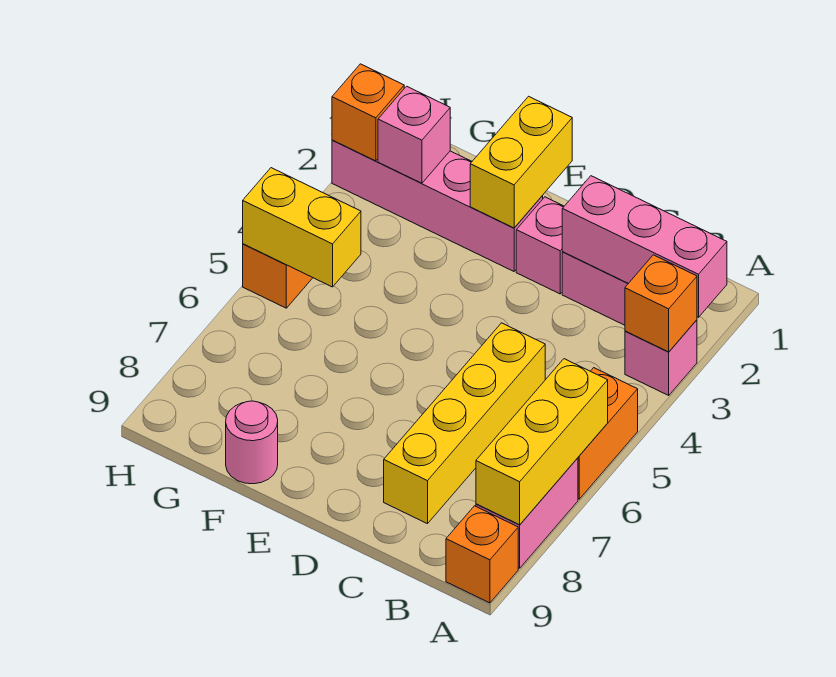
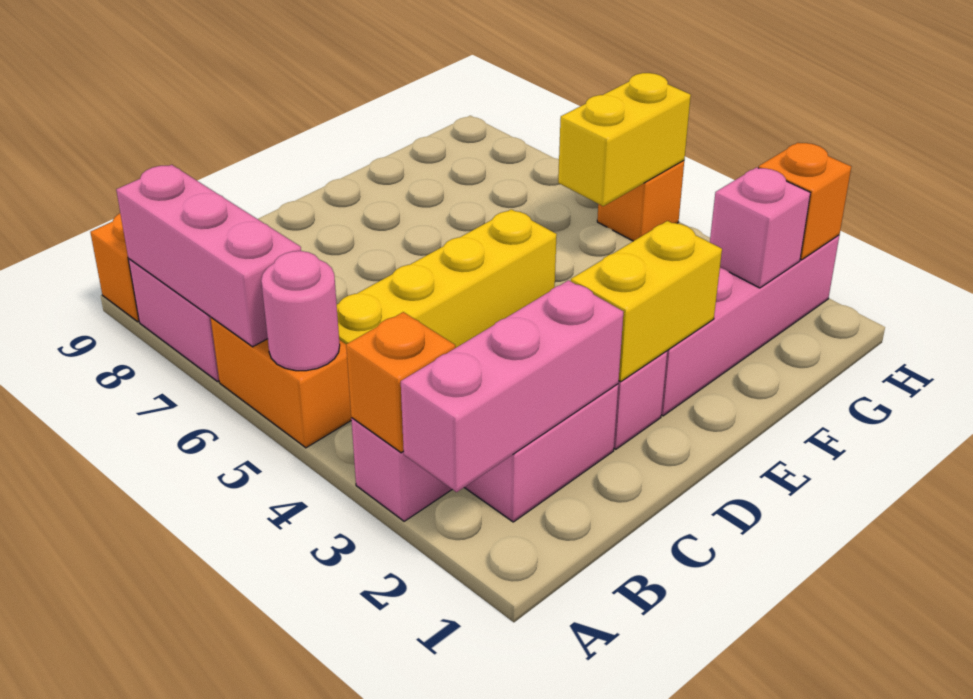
yellow 1x3 brick [476,359,608,525] -> pink 1x3 brick [116,165,301,347]
yellow 1x4 brick [384,323,545,524] -> yellow 1x4 brick turned to [337,209,557,348]
yellow 1x2 brick [470,96,572,228] -> yellow 1x2 brick turned to [571,221,722,382]
pink 1x1 round brick [226,401,278,484] -> pink 1x1 round brick moved to [261,251,340,371]

